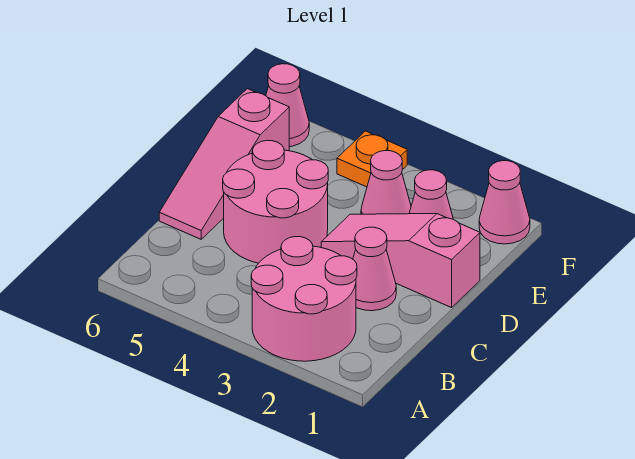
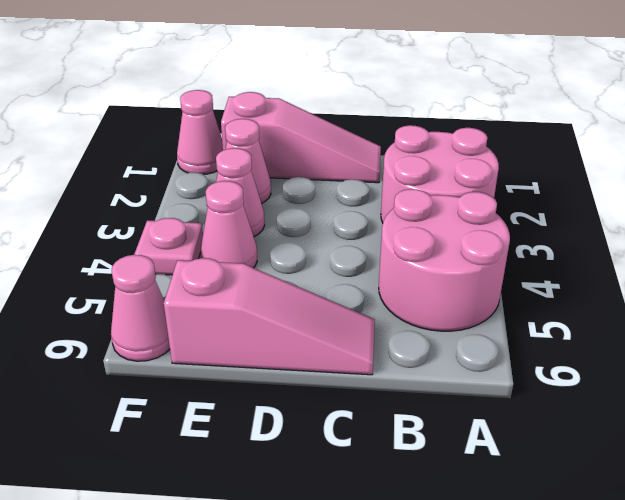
pink 1x1 cone [353,227,396,311] -> pink 1x1 cone moved to [201,181,257,268]
pink 2x2 round brick [223,141,328,263] -> pink 2x2 round brick moved to [379,189,510,331]
pink 1x3 slope [321,214,480,308] -> pink 1x3 slope turned to [221,92,381,183]
orange 1x1 plate [337,131,407,187] -> pink 1x1 plate [134,218,203,275]

